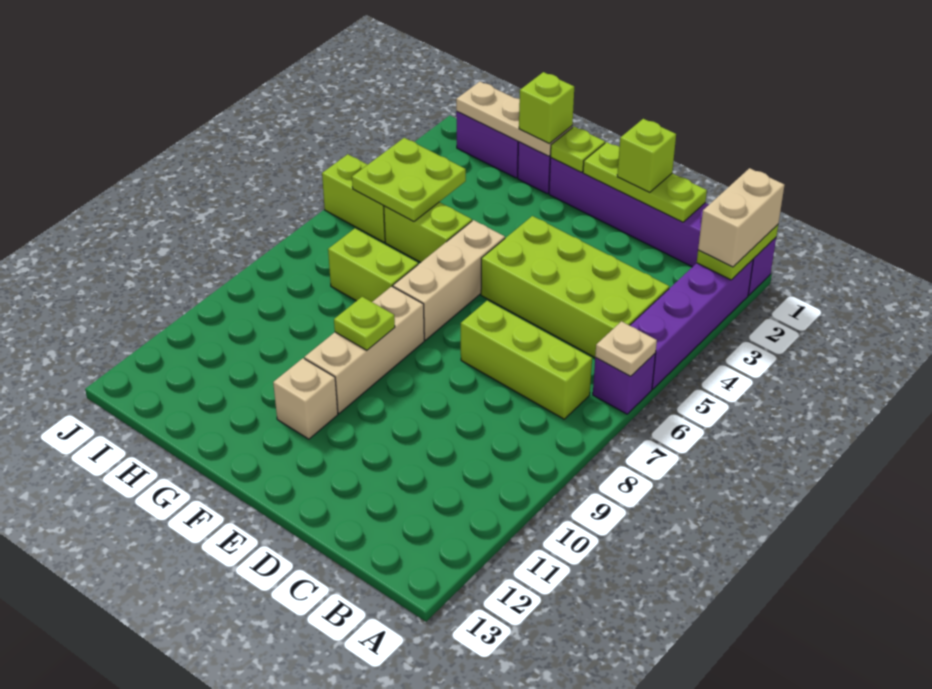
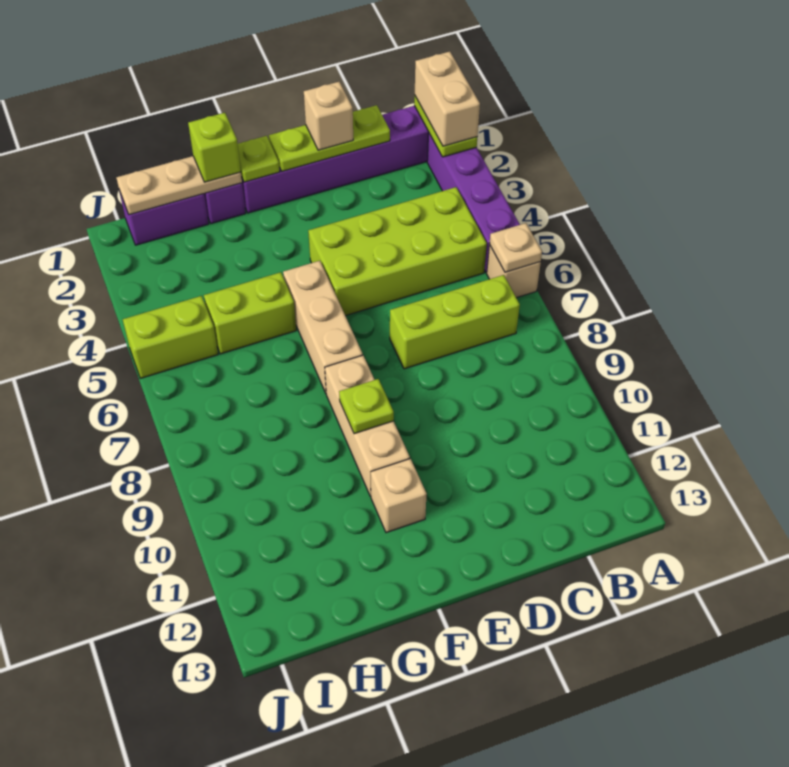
purple 1x1 brick [593,353,656,414] -> tan 1x1 brick [487,245,541,298]
lime 1x1 brick [617,119,676,192] -> tan 1x1 brick [304,82,353,150]
lime 1x2 brick [328,228,418,302] -> none
lime 2x2 plate [352,138,466,221] -> none

